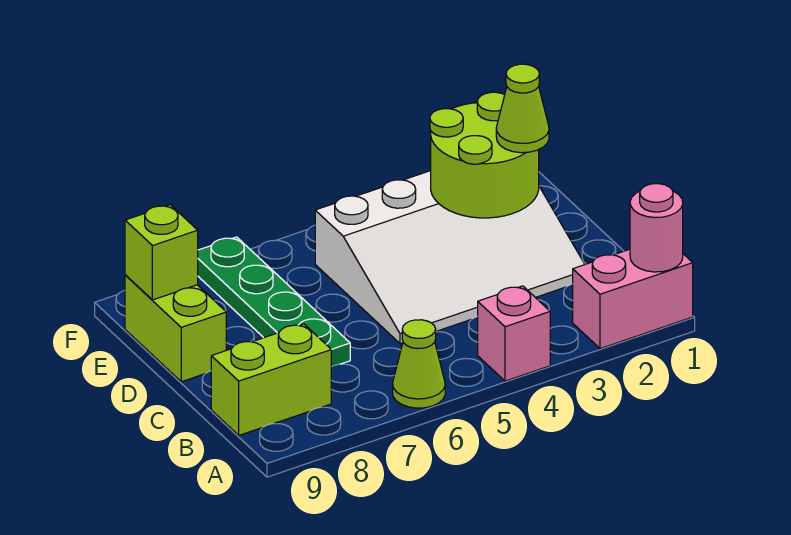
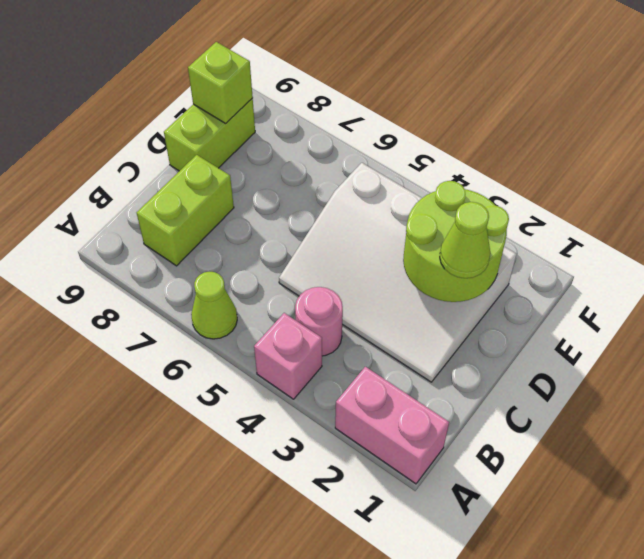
pink 1x1 round brick [630,184,683,272] -> pink 1x1 round brick moved to [295,287,343,356]
lime 1x2 brick [211,324,331,435] -> lime 1x2 brick turned to [136,155,234,266]
green 1x4 plate [198,237,350,367] -> none

